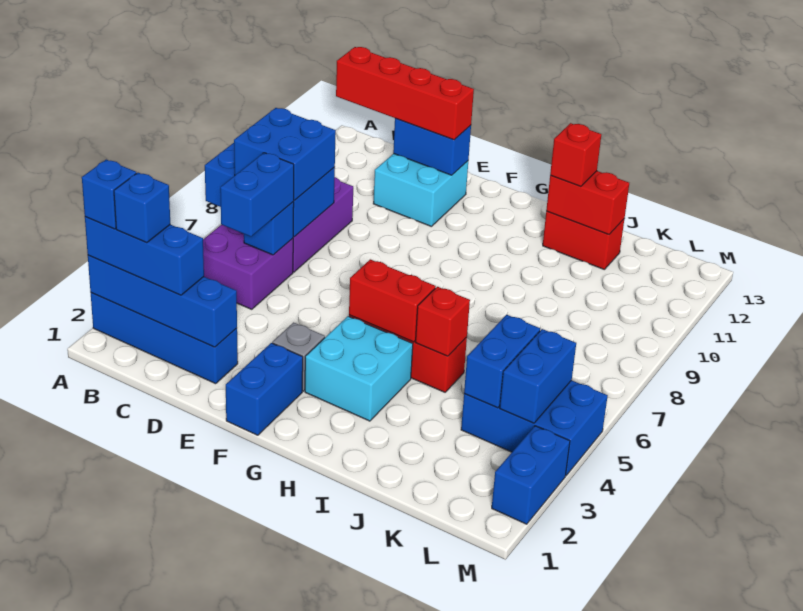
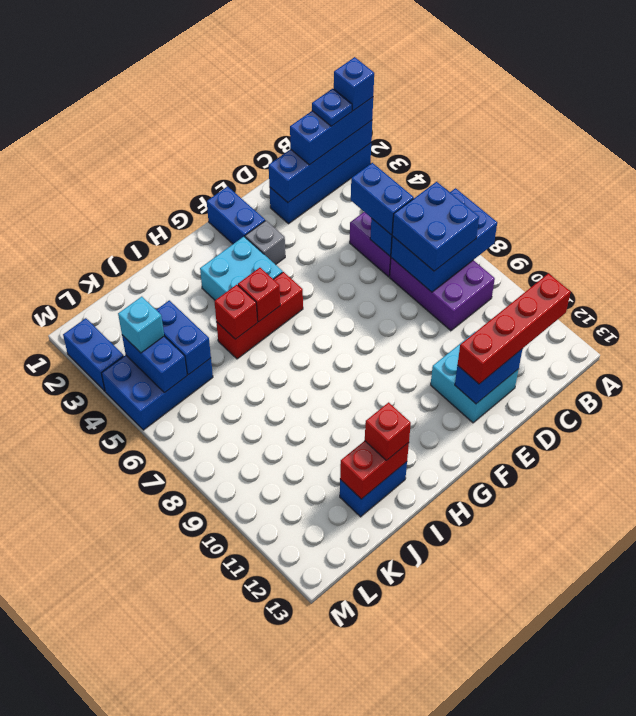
blue 1x1 brick [114,173,170,243] -> blue 1x1 plate [312,89,352,126]
red 1x2 brick [349,259,436,342] -> red 1x1 brick [238,268,280,322]
red 1x2 brick [543,211,624,269] -> blue 1x2 brick [340,462,407,517]
none -> cyan 1x1 brick [118,297,164,353]

